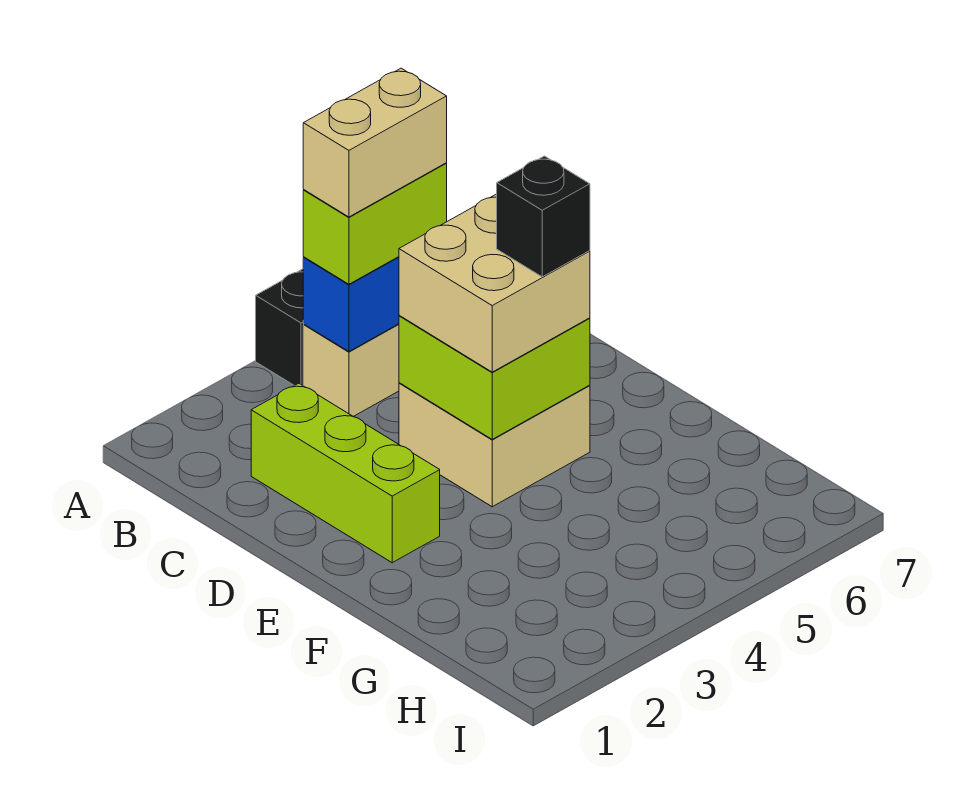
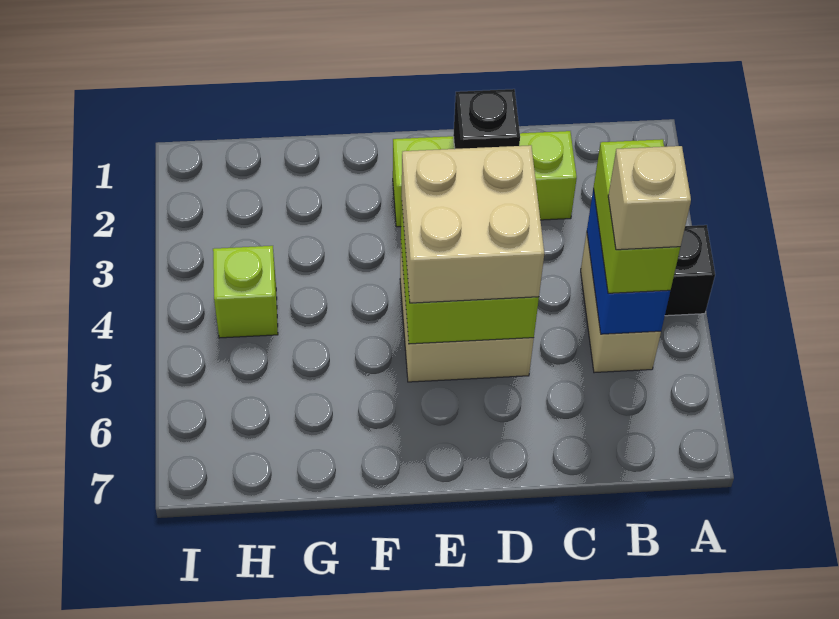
tan 1x2 brick [303,68,447,217] -> tan 1x1 brick [608,146,691,250]
black 1x1 brick [497,156,590,277] -> black 1x1 brick moved to [453,89,520,149]
none -> lime 1x1 brick [213,246,278,338]

